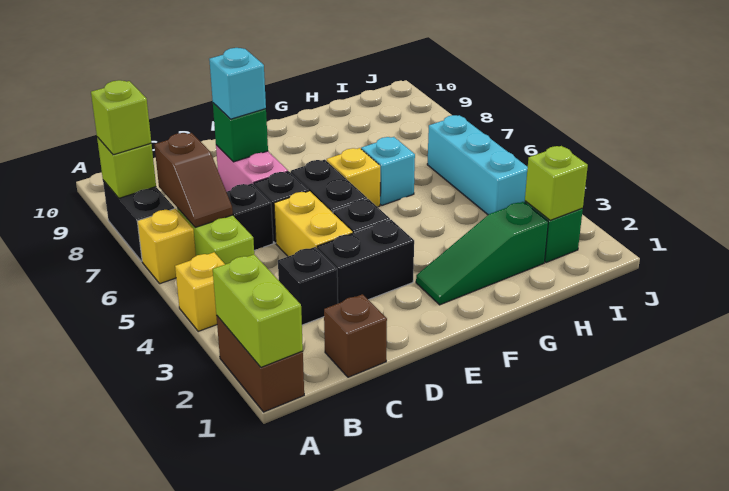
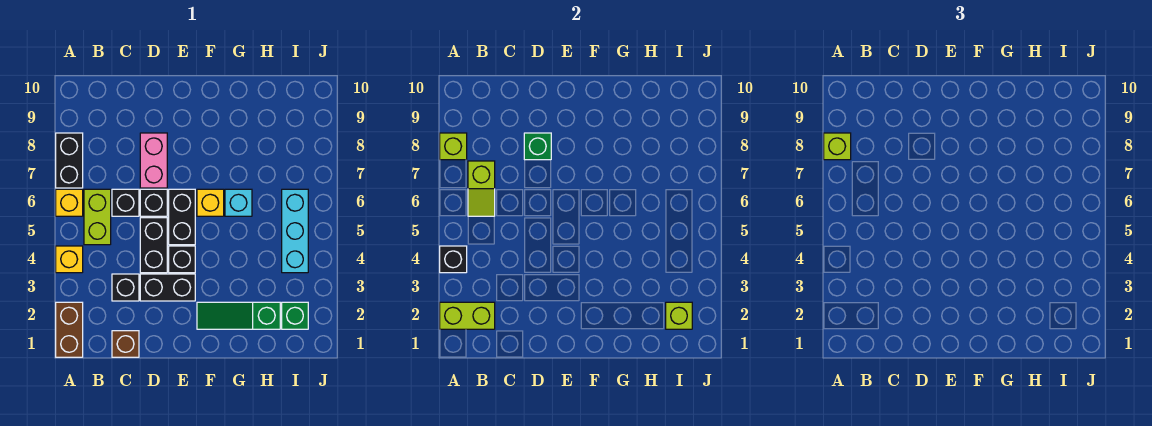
lime 1x2 brick [213,254,303,367] -> lime 1x2 brick turned to [440,302,495,329]
none -> black 1x1 brick [440,246,467,273]
brown 1x2 slope [154,133,233,227] -> lime 1x2 slope [468,161,495,216]
yellow 1x2 brick [274,191,353,256] -> black 1x2 brick [140,218,167,273]
cyan 1x1 brick [209,48,266,119] -> none

